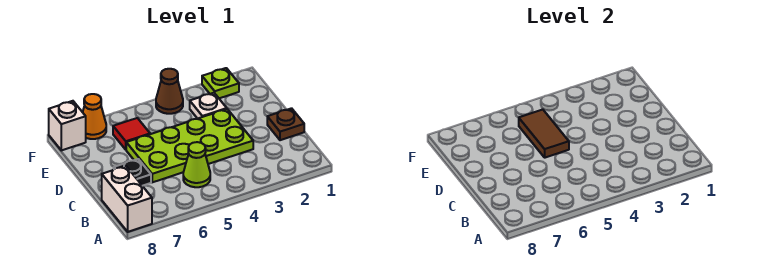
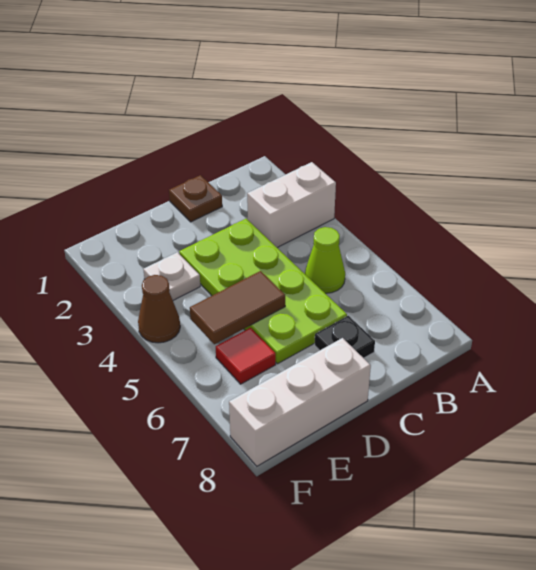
white 1x2 brick [102,166,152,232] -> white 1x2 brick moved to [247,162,336,248]
lime 1x1 plate [202,68,239,98] -> none
orange 1x1 cone [83,94,106,139] -> none
white 1x1 brick [49,101,86,150] -> white 1x3 brick [229,338,371,466]

